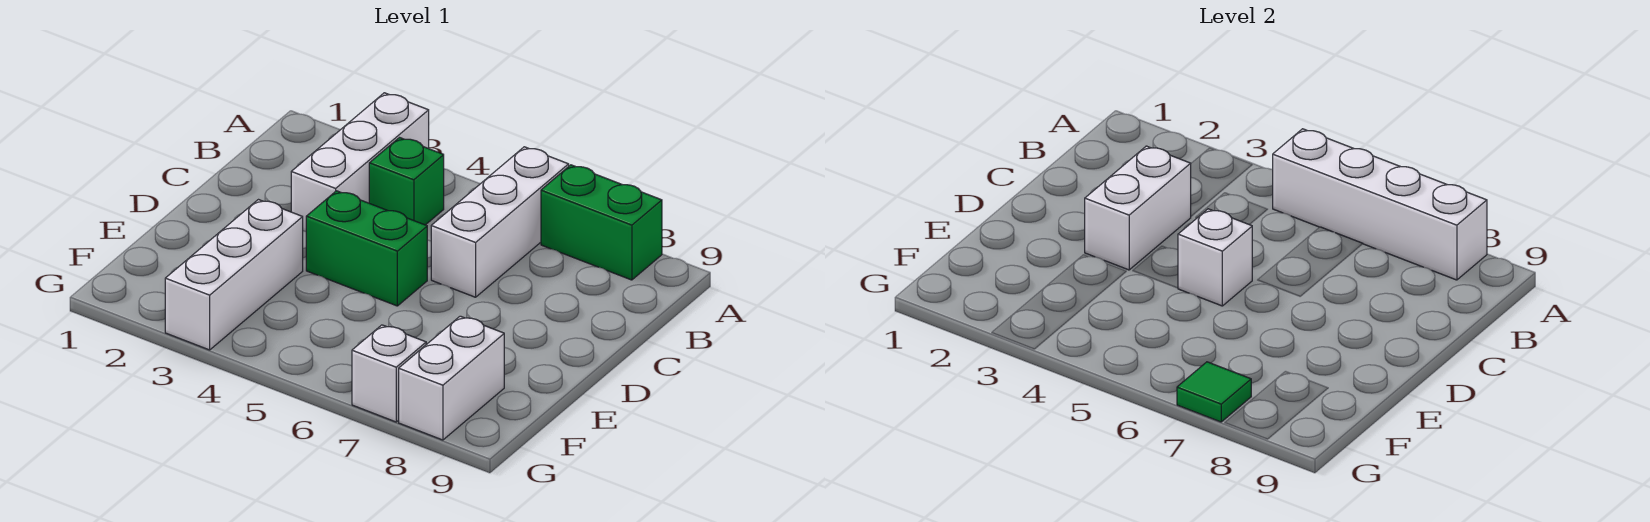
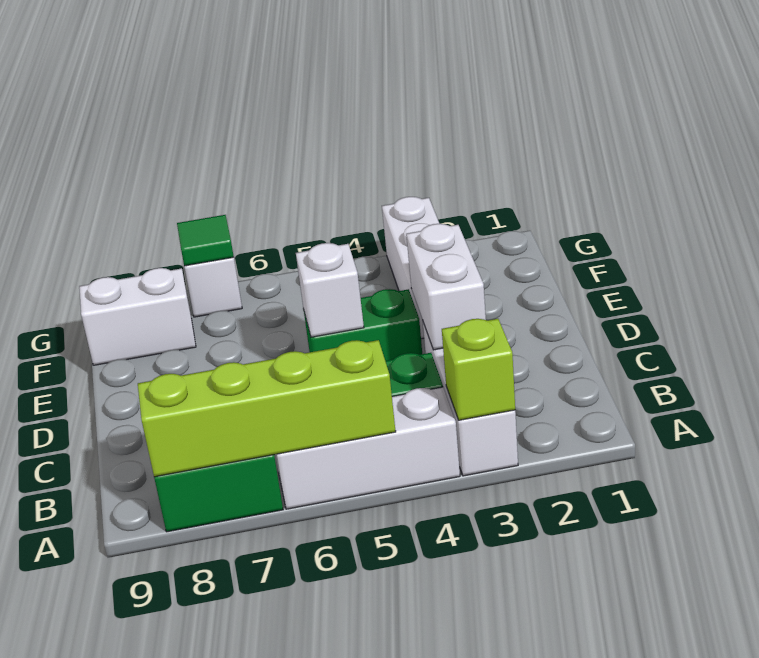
none -> lime 1x1 brick [442,319,515,420]
white 1x4 brick [1273,129,1487,280] -> lime 1x4 brick [138,340,396,477]
white 1x3 brick [431,147,569,297] -> white 1x3 brick turned to [276,387,460,509]
white 1x2 brick [399,316,504,440] -> white 1x2 brick turned to [79,268,196,365]

